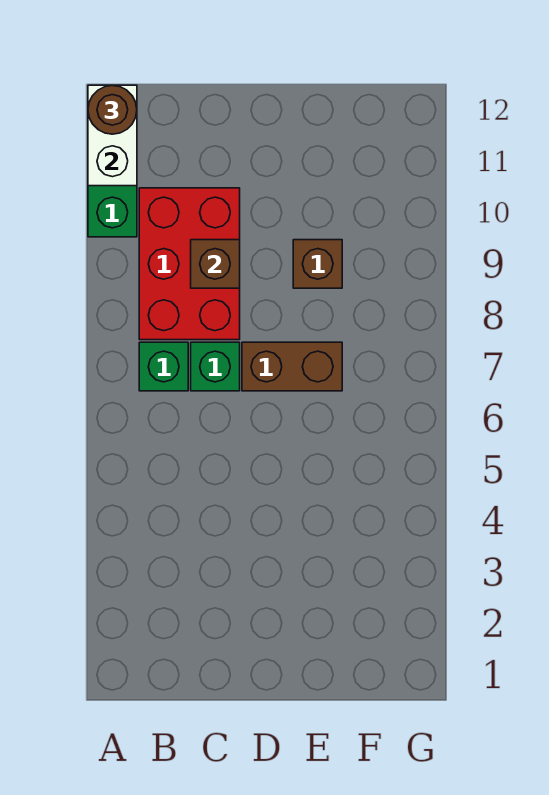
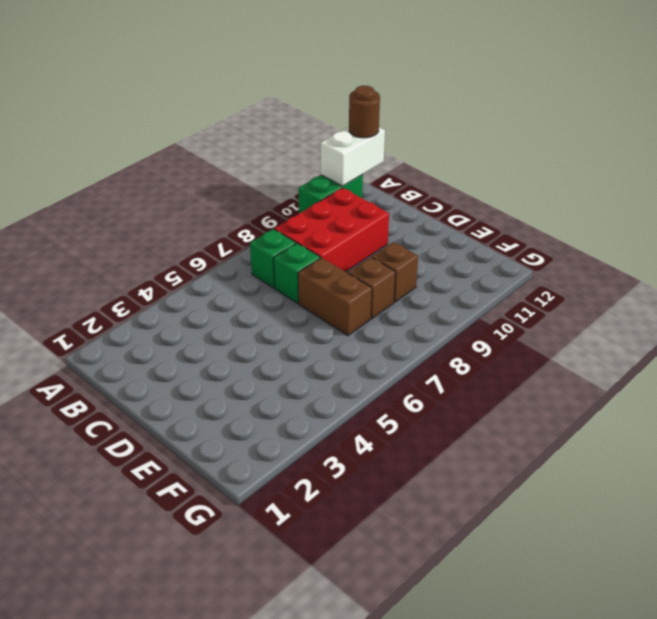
brown 1x1 brick [191,240,240,288] -> brown 1x1 brick moved to [348,257,395,319]

